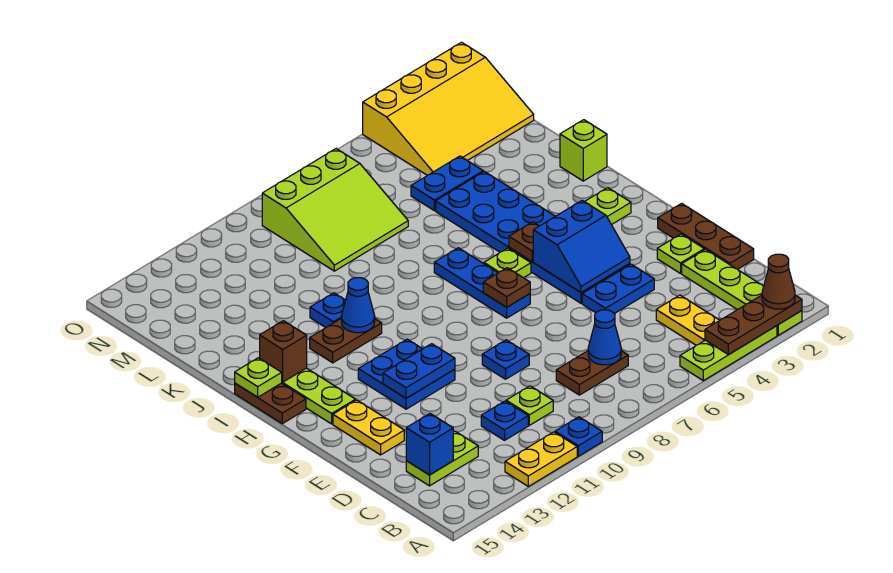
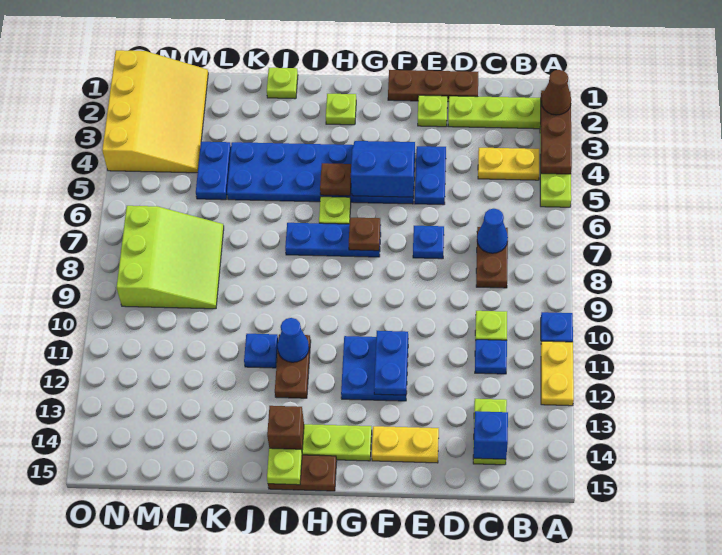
blue 1x1 plate [482,340,529,379] -> blue 1x1 plate moved to [413,226,444,259]
blue 2x2 slope [533,200,630,292] -> blue 2x2 slope turned to [351,141,415,197]
lime 1x1 brick [560,120,607,181] -> lime 1x1 plate [267,68,298,99]

